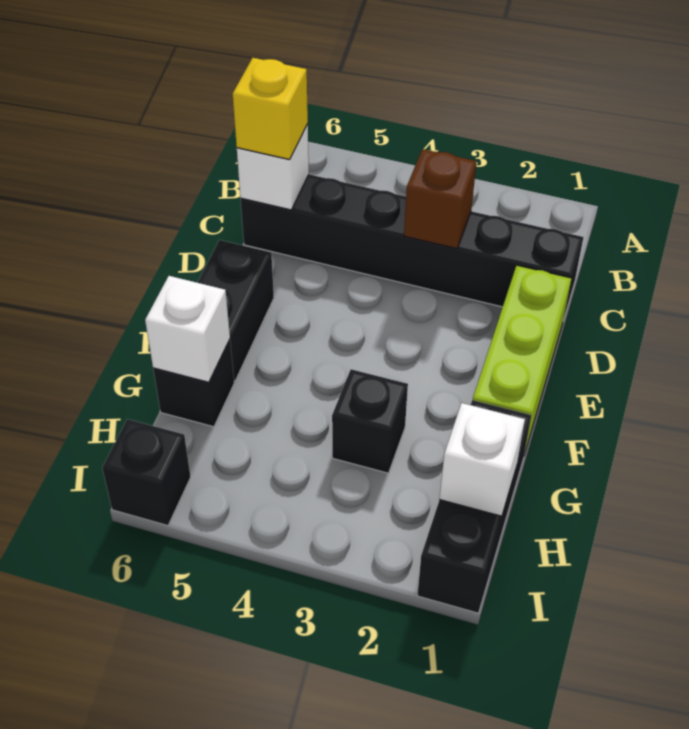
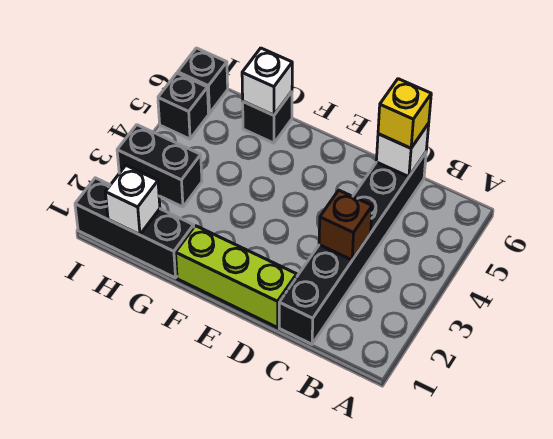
black 1x2 brick [197,240,274,381] -> black 1x2 brick moved to [117,125,202,207]
black 1x1 brick [332,369,408,473] -> black 1x1 brick moved to [158,73,209,139]

